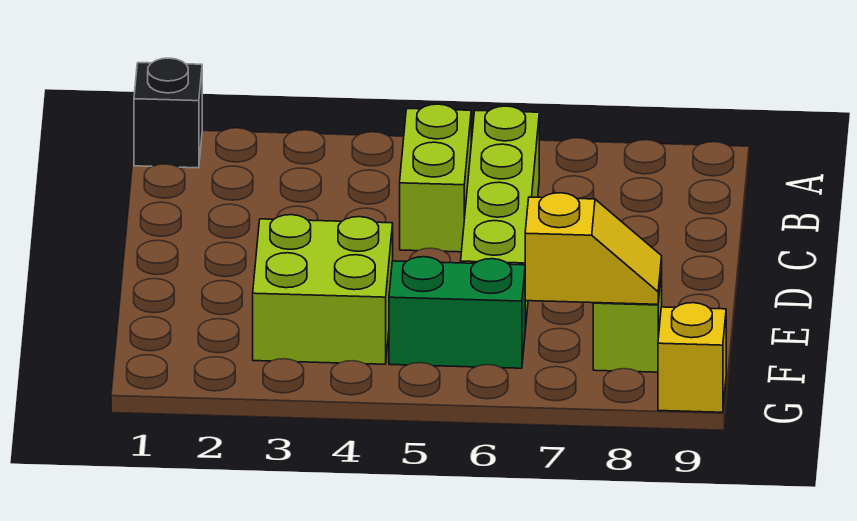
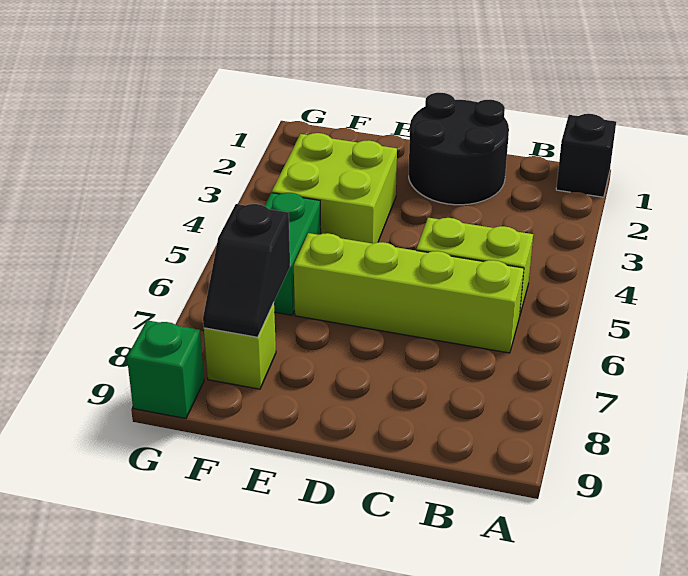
none -> black 2x2 round brick [409,93,509,205]
yellow 1x2 slope [525,193,662,304] -> black 1x2 slope [203,204,290,337]
yellow 1x1 brick [658,303,726,412] -> green 1x1 brick [127,320,204,418]

